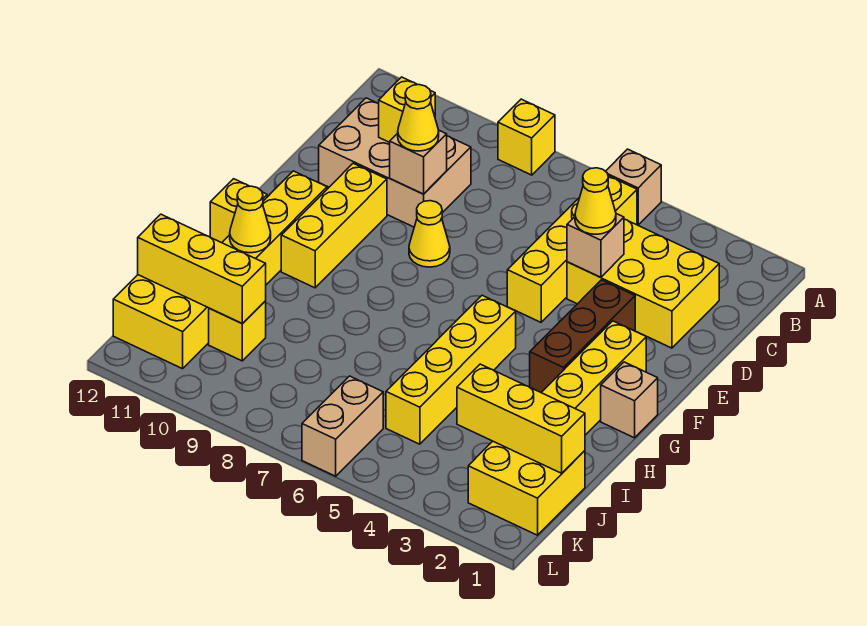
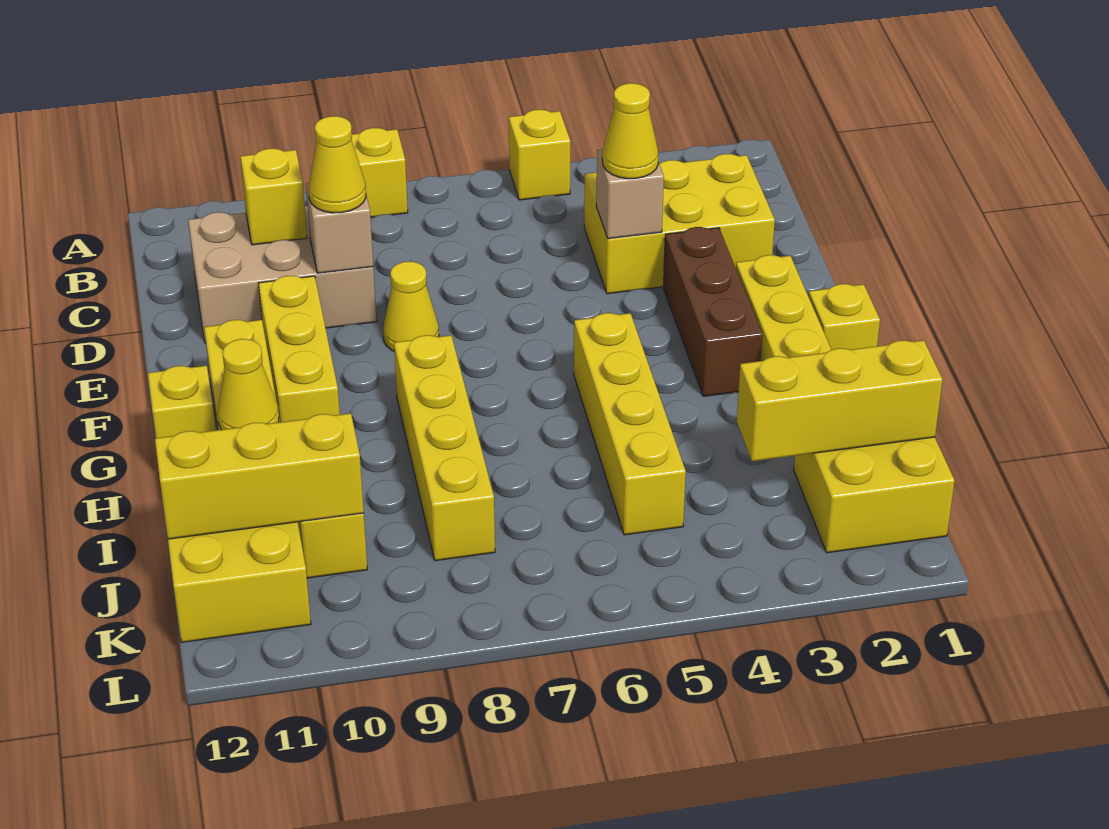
tan 1x1 brick [606,149,661,225] -> yellow 1x1 brick [509,110,570,200]
yellow 1x4 brick [507,176,637,322] -> yellow 1x4 brick moved to [394,335,495,561]
tan 1x1 brick [601,362,658,438] -> yellow 1x1 brick [808,284,880,350]
tan 1x2 brick [302,376,383,476] -> none

